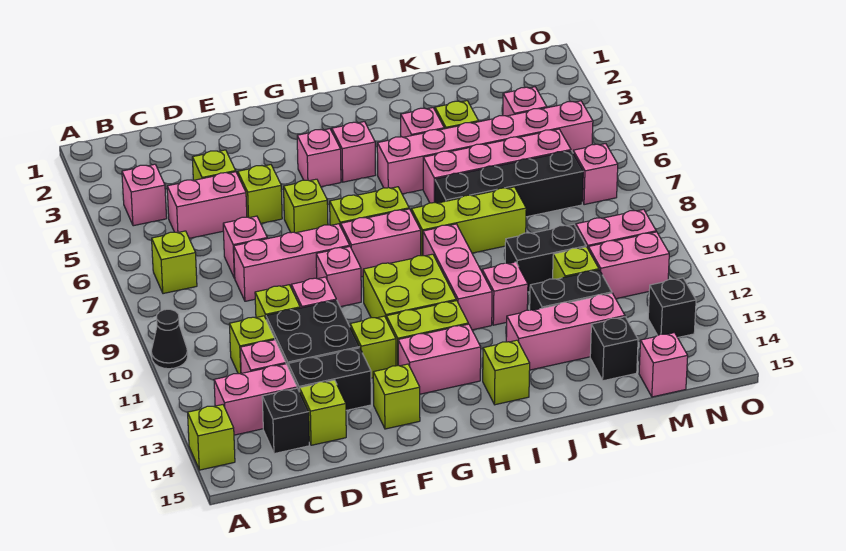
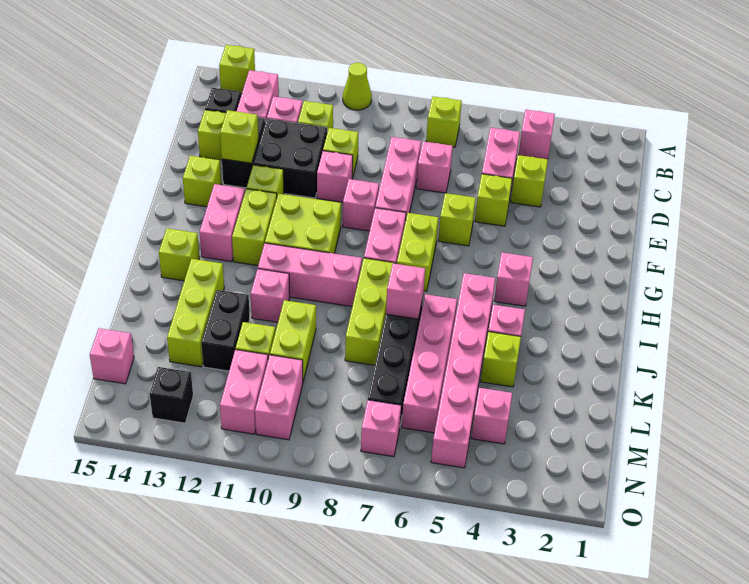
black 1x1 cone [151,309,188,369] -> lime 1x1 cone [343,63,372,110]
none -> lime 1x1 brick [220,110,258,163]
pink 1x1 brick [297,129,341,187] -> pink 1x1 brick moved to [386,263,425,319]
pink 1x3 brick [506,293,625,370] -> lime 1x3 brick [167,259,224,367]
black 1x2 brick [505,224,586,292] -> lime 1x2 brick [270,300,316,381]
black 1x1 brick [590,317,638,381] -> none

